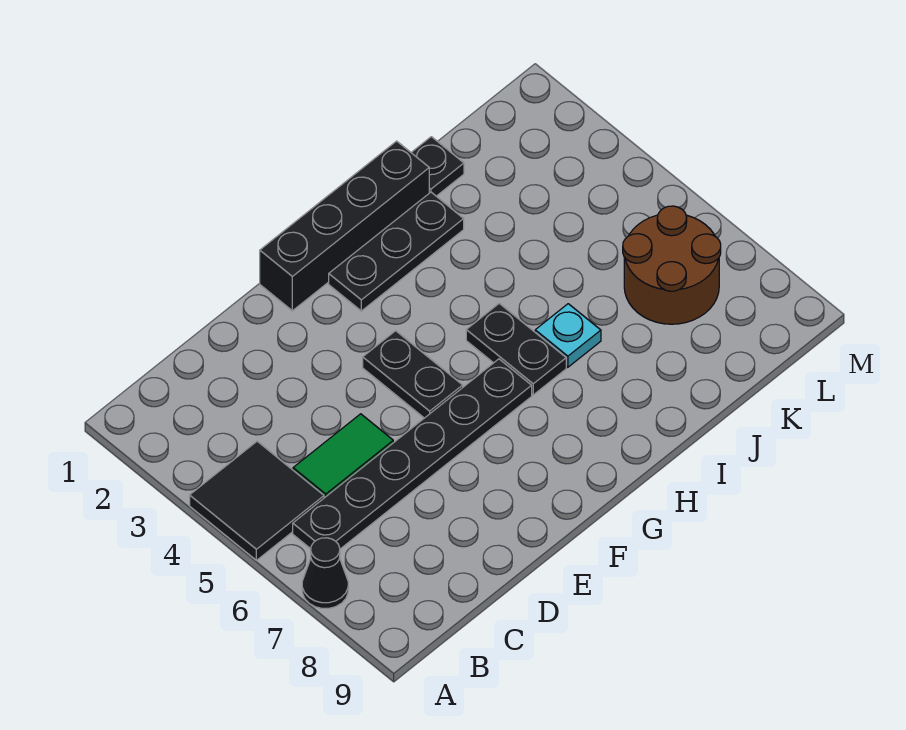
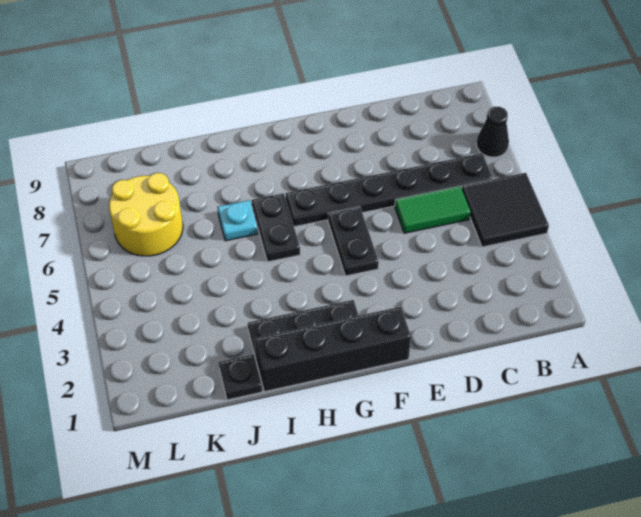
brown 2x2 round brick [623,206,721,324] -> yellow 2x2 round brick [109,173,183,256]

